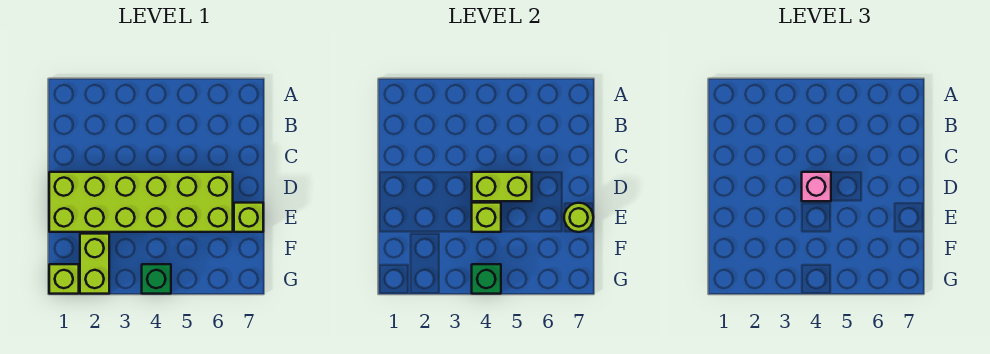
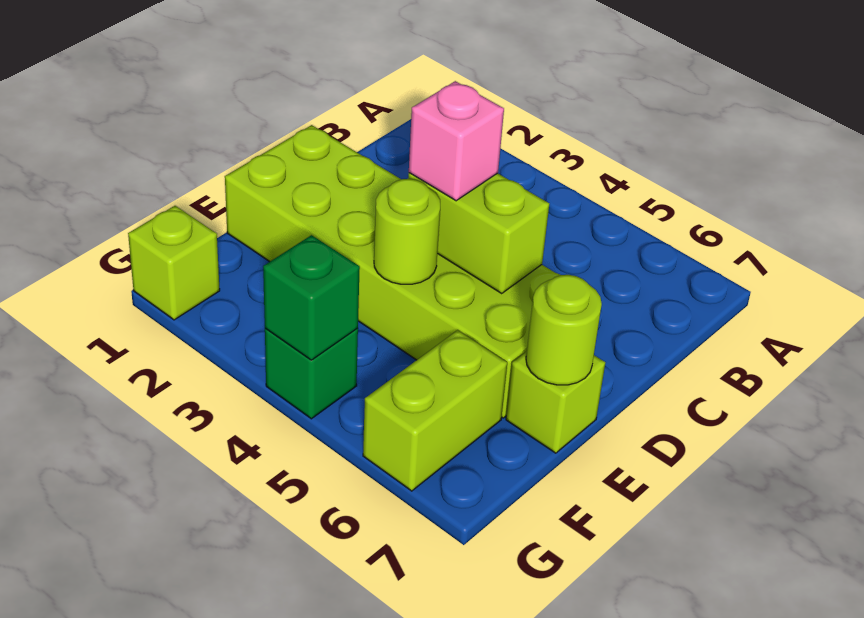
lime 1x1 brick [472,203,501,232] -> lime 1x1 round brick [374,179,440,284]
lime 1x2 brick [80,234,109,294] -> lime 1x2 brick moved to [363,330,507,491]

